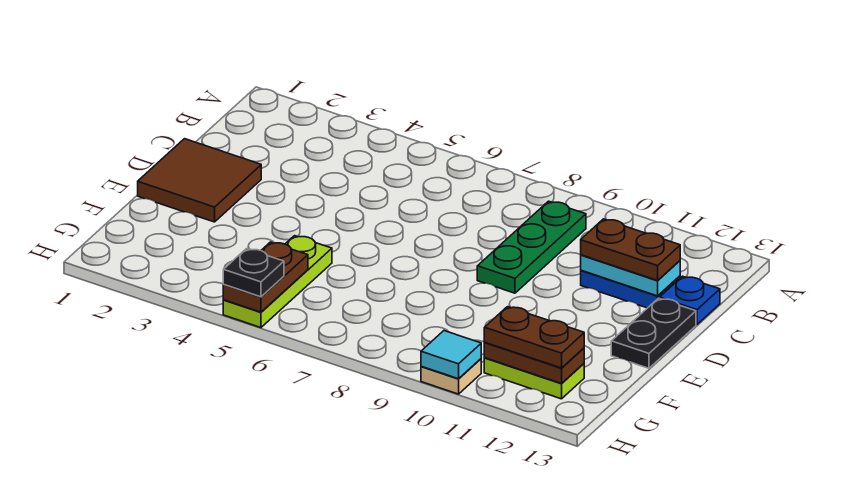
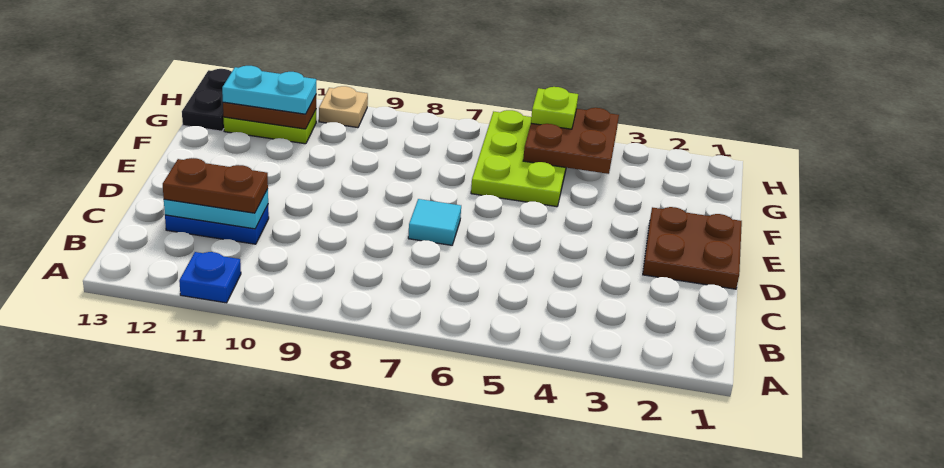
green 1x3 plate [477,201,586,293] -> none
blue 1x1 plate [659,276,720,325] -> blue 1x1 plate moved to [179,252,241,303]
brown 2x2 tile [138,139,261,222] -> brown 2x2 plate [643,207,742,289]
black 1x2 plate [611,298,696,368] -> black 1x2 plate moved to [182,69,232,131]
lime 1x3 plate [223,236,332,328] -> lime 2x3 plate [471,110,566,207]
brown 1x2 plate [223,242,308,312] -> brown 2x2 plate [523,108,619,174]
brown 1x2 plate [484,307,584,368] -> cyan 1x2 plate [222,66,316,114]
black 1x1 plate [223,249,284,297] -> lime 1x1 plate [531,87,578,129]
cyan 1x1 tile [421,331,481,379] -> cyan 1x1 tile moved to [408,199,461,245]

